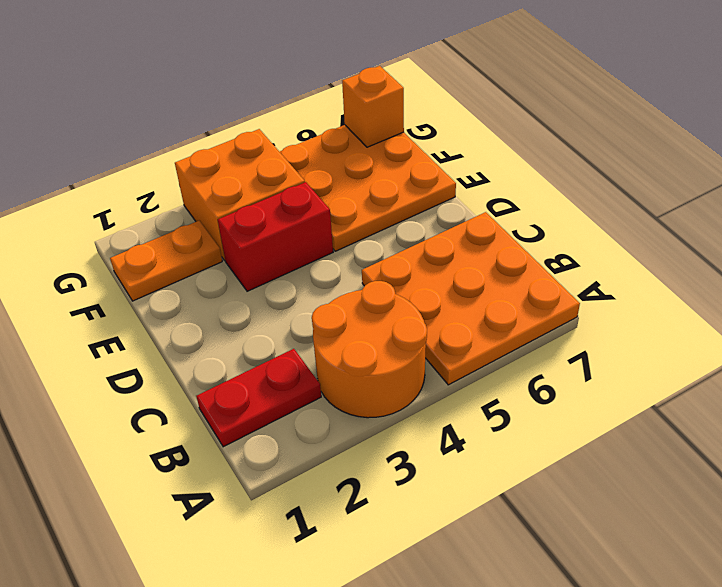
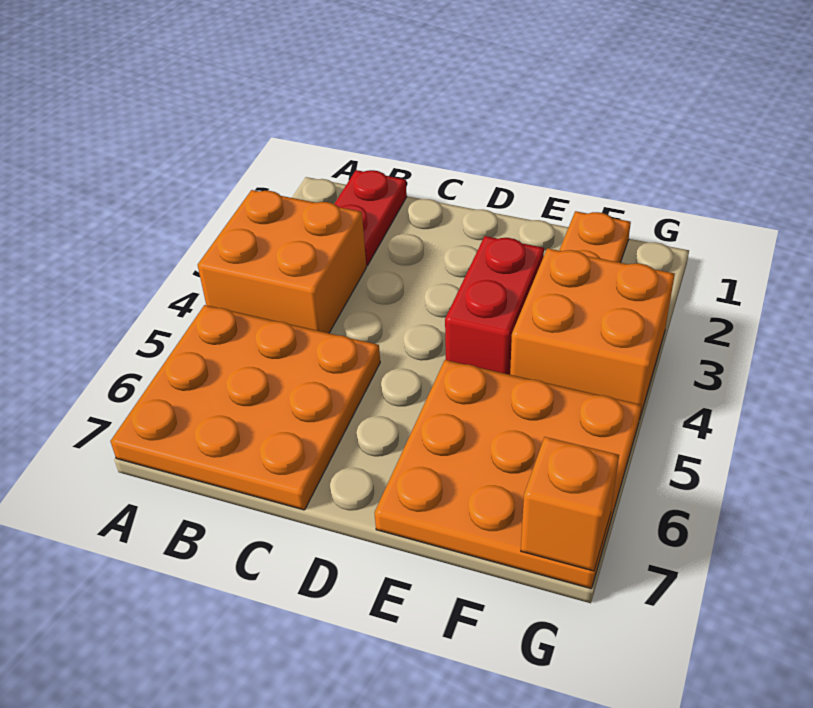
orange 2x2 round brick [312,281,427,418] -> orange 2x2 brick [198,190,366,333]

